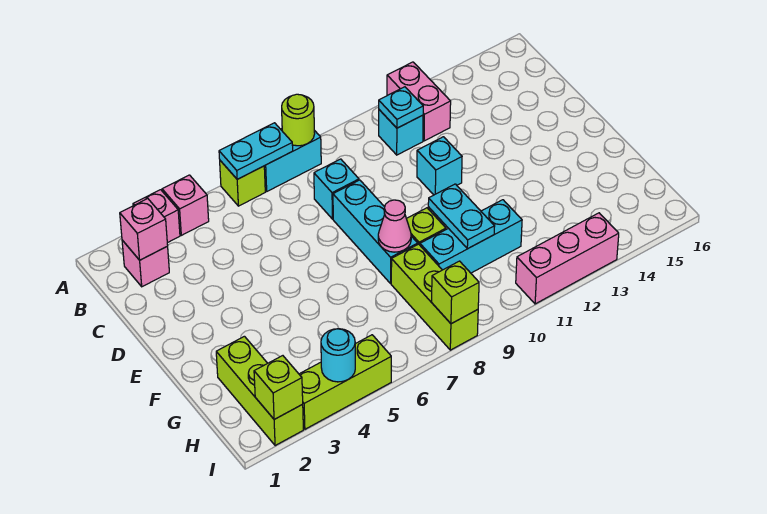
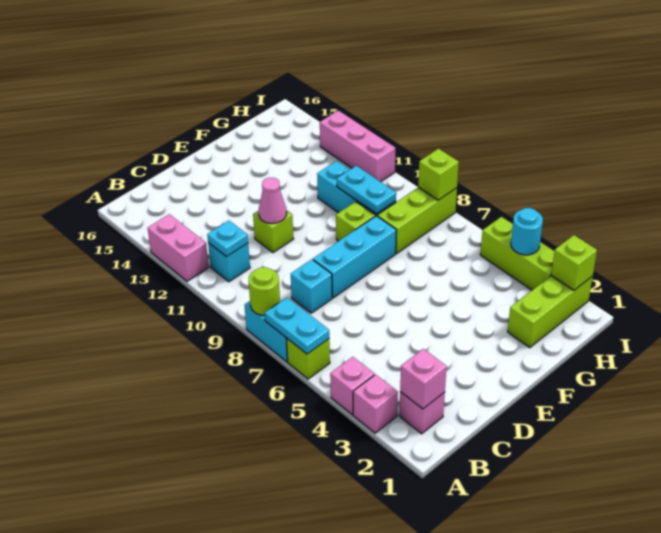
pink 1x2 brick [387,62,451,141] -> pink 1x2 brick turned to [148,214,209,281]
cyan 1x1 brick [417,137,462,195] -> lime 1x1 brick [253,210,294,253]
pink 1x1 cone [378,200,411,252] -> pink 1x1 cone moved to [259,178,287,223]
cyan 1x2 plate [428,184,495,249] -> cyan 1x2 plate turned to [337,166,396,214]

